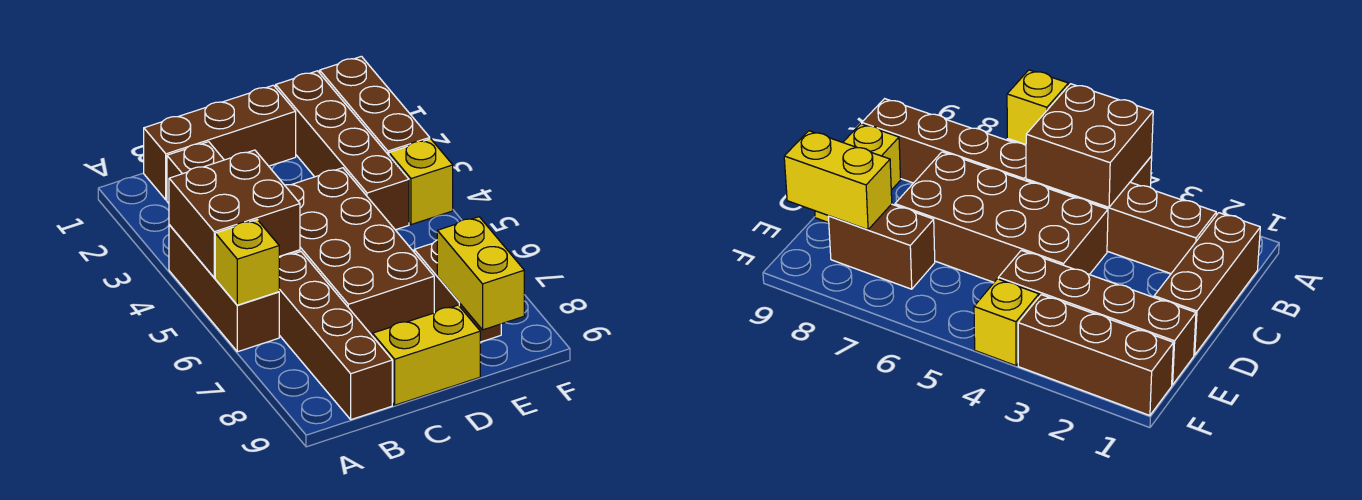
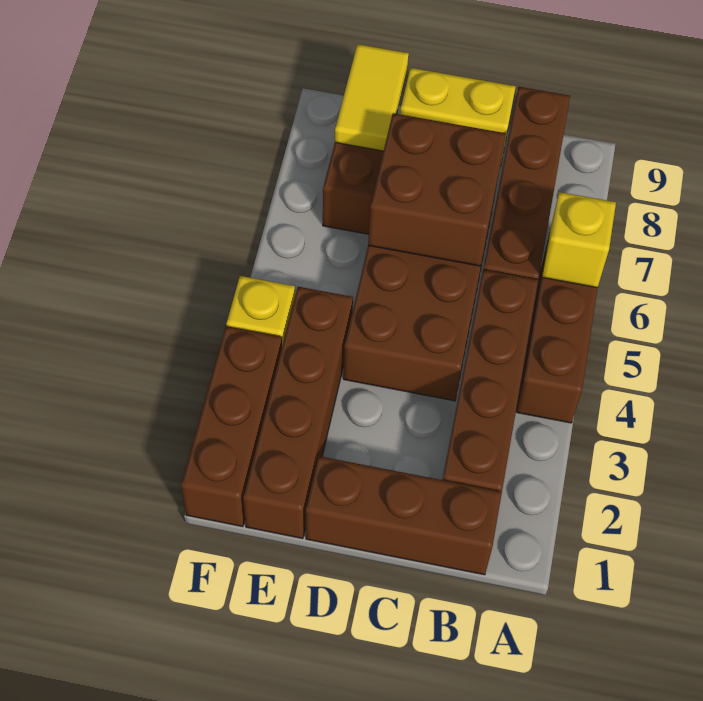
brown 2x2 brick [169,150,300,278] -> brown 2x2 brick moved to [368,113,506,266]
yellow 1x2 brick [437,217,524,330] -> yellow 1x2 tile [335,44,409,151]

